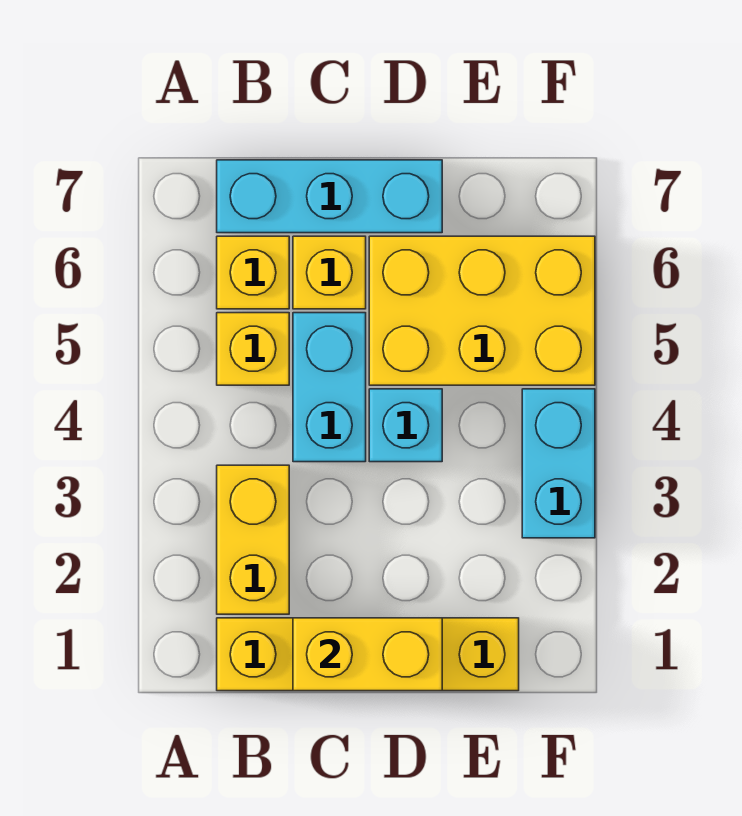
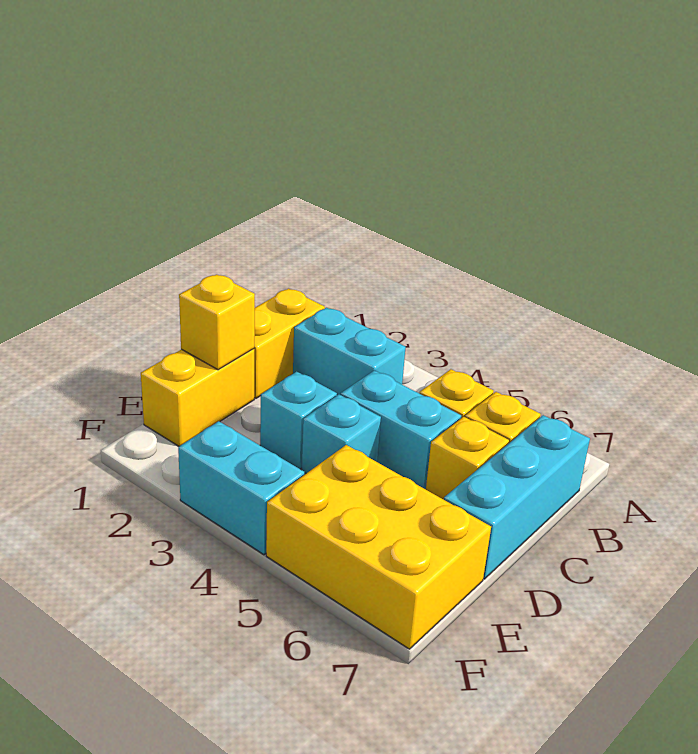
yellow 1x2 brick [217,465,289,614] -> cyan 1x2 brick [293,308,406,395]
yellow 1x2 brick [293,618,442,691] -> yellow 1x1 brick [179,275,255,370]
none -> cyan 1x1 brick [260,372,337,469]
yellow 2x3 brick [369,236,595,385] -> yellow 2x3 brick turned to [266,445,491,649]

